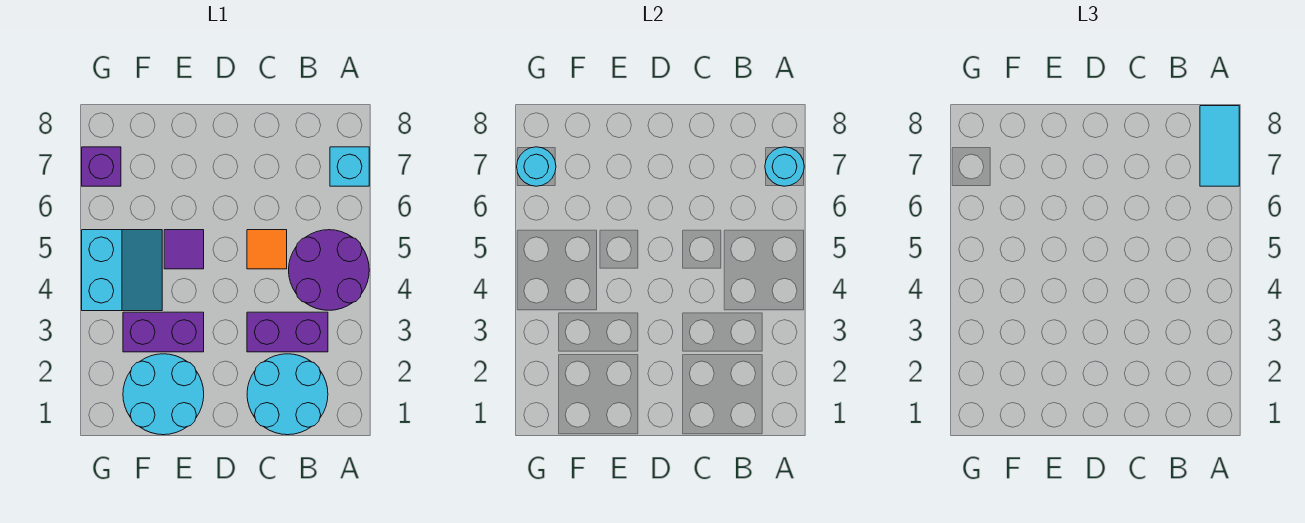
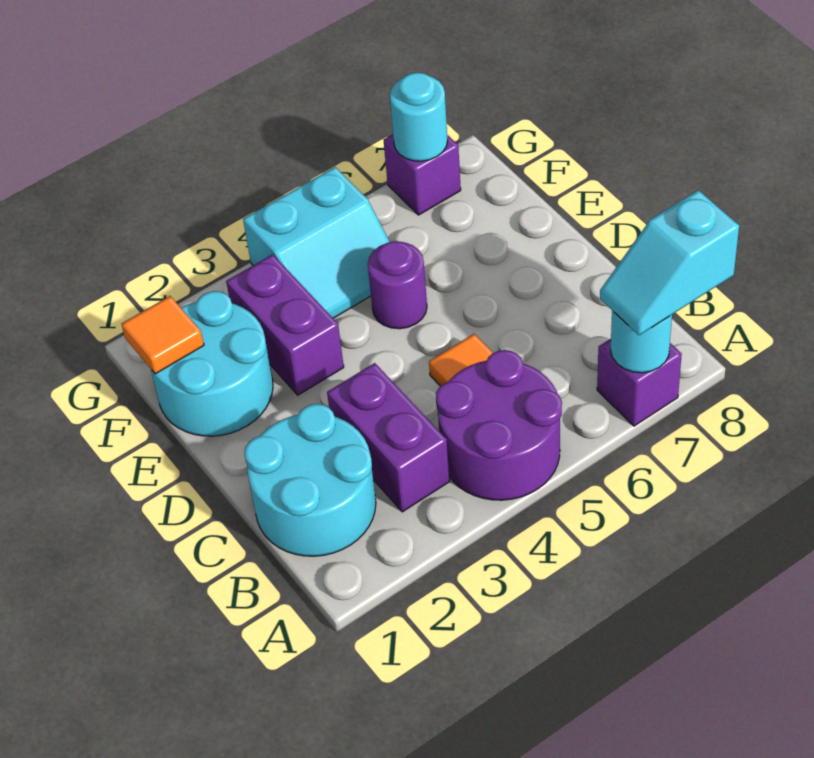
cyan 1x1 brick [330,147,369,186] -> purple 1x1 brick [597,339,682,426]
cyan 1x2 tile [1200,106,1239,186] -> cyan 1x2 slope [600,190,739,335]
purple 1x1 tile [164,230,204,269] -> purple 1x1 round brick [368,241,427,329]
none -> orange 1x1 tile [121,296,204,374]

